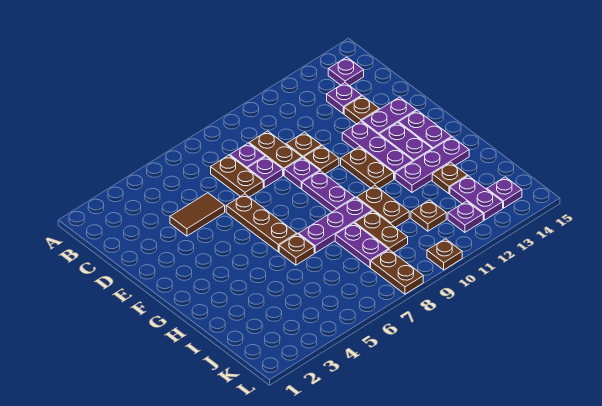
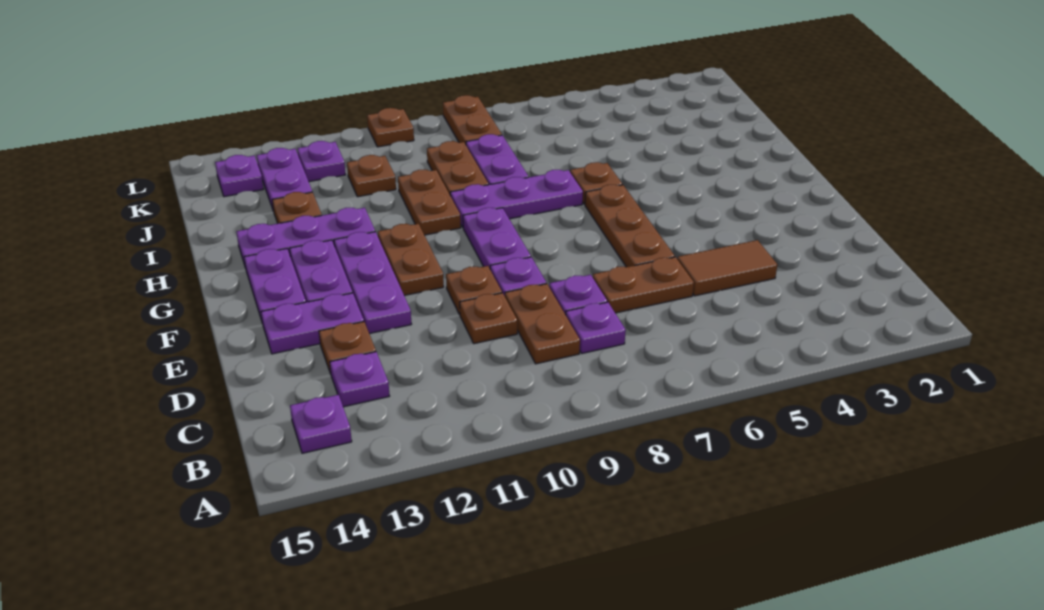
brown 1x2 plate [211,155,263,197] -> brown 1x2 plate turned to [593,257,694,313]

